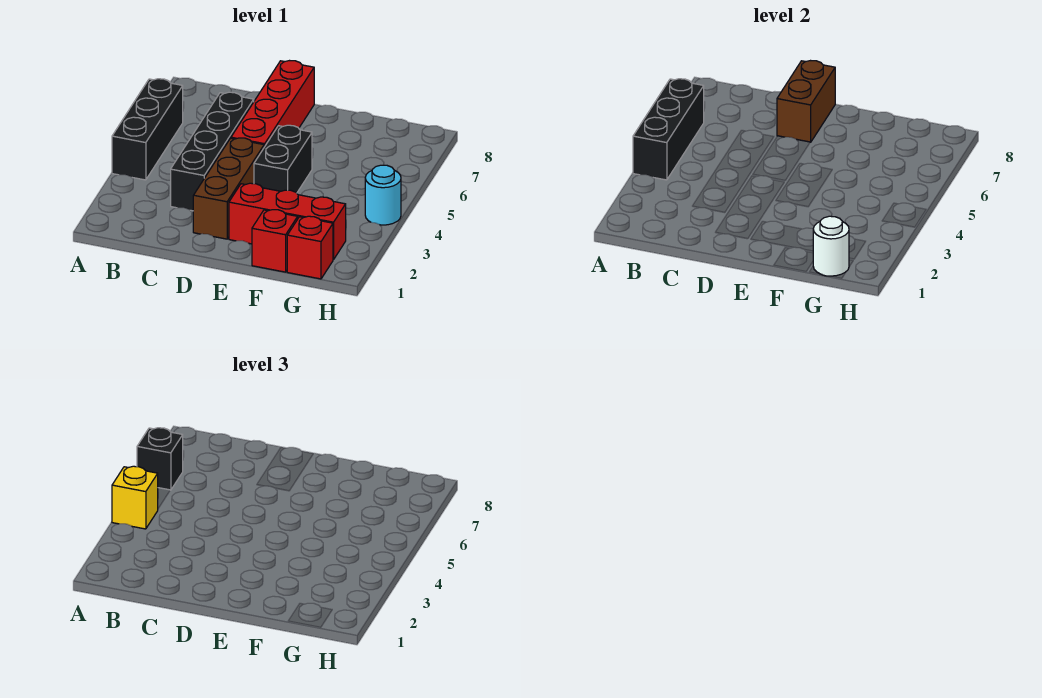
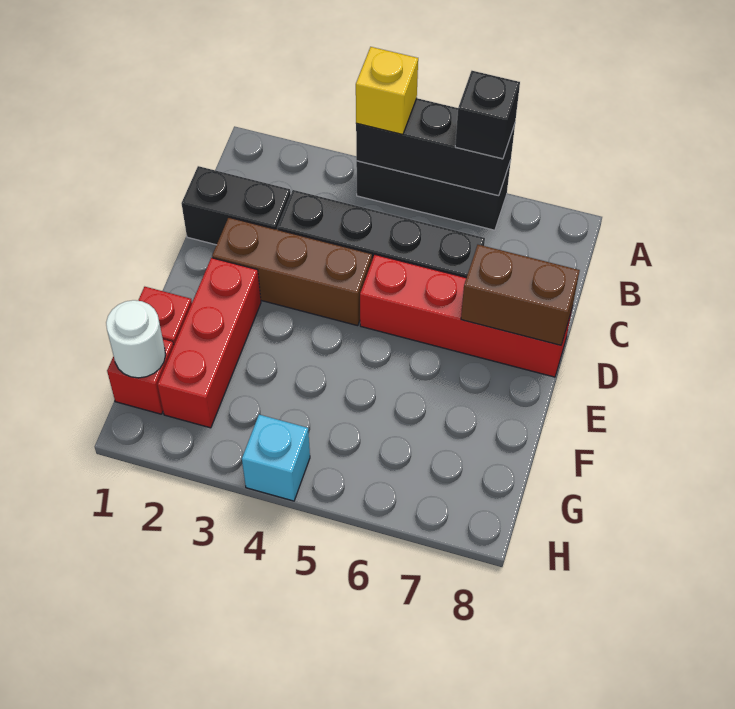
black 1x2 brick [254,125,312,193] -> black 1x2 brick moved to [181,166,291,245]
cyan 1x1 round brick [365,165,401,225] -> cyan 1x1 brick [242,415,310,501]

